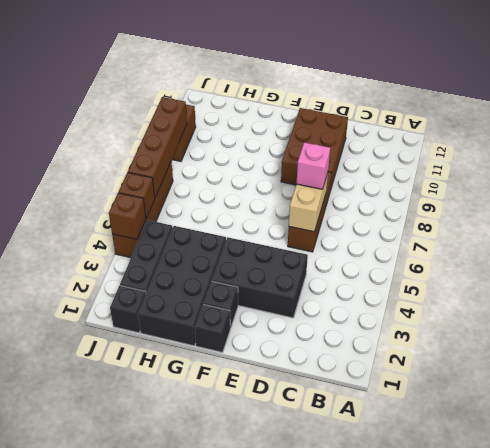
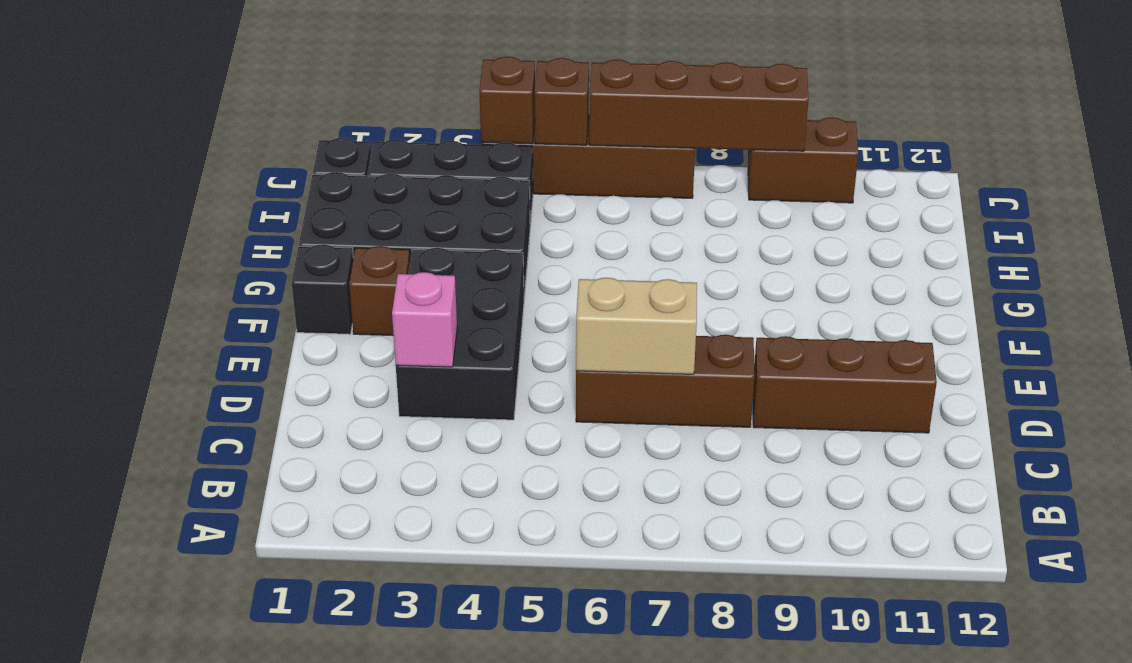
pink 1x1 brick [296,142,330,189] -> pink 1x1 brick moved to [392,272,457,367]
brown 2x3 brick [281,108,348,191] -> brown 1x3 brick [753,336,937,433]
black 1x1 brick [203,281,238,328] -> brown 1x1 brick [349,246,410,336]

